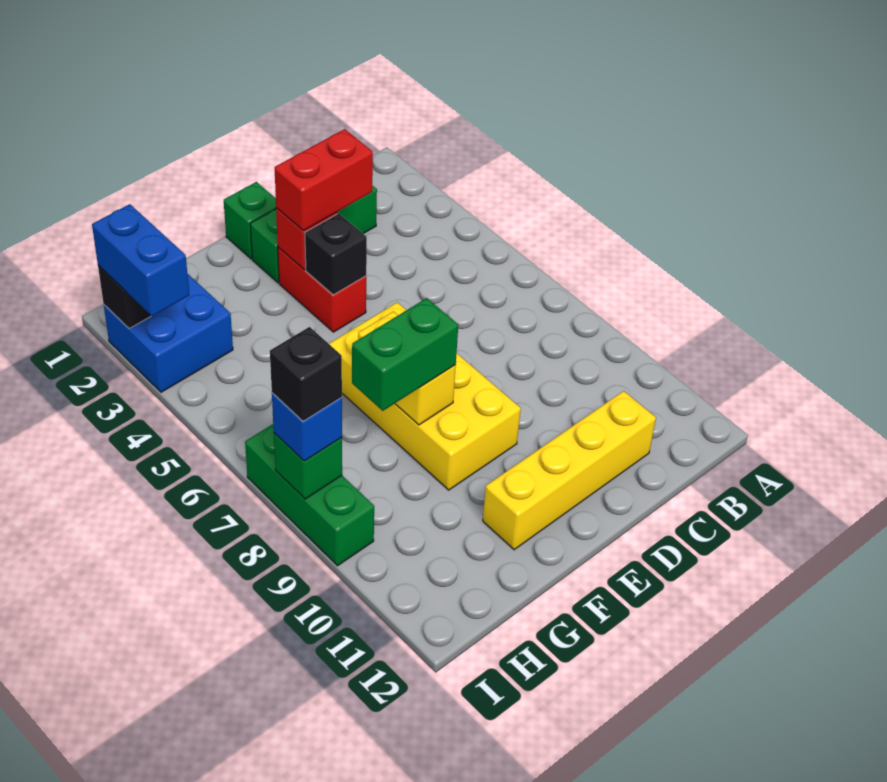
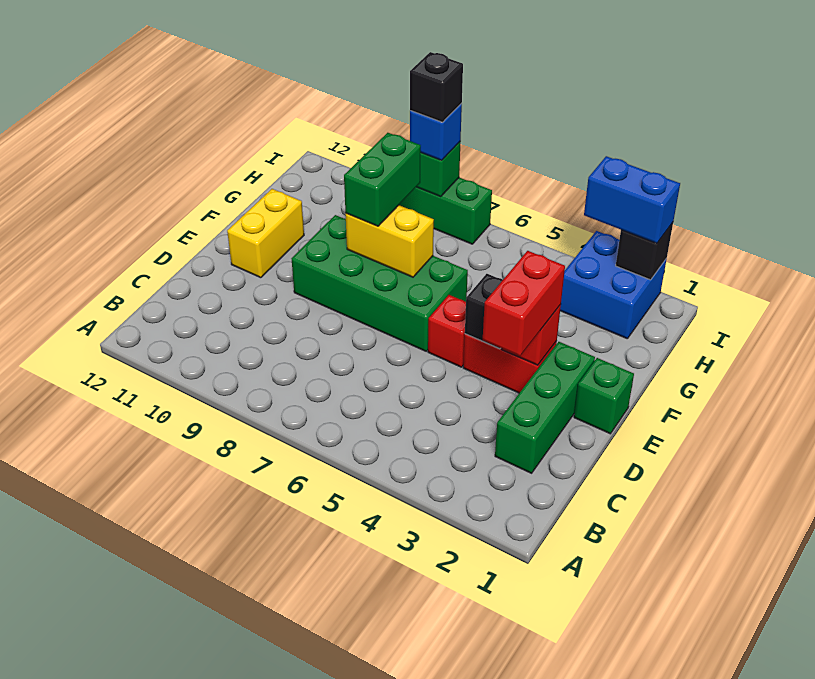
yellow 1x4 brick [483,391,656,550] -> yellow 1x2 brick [227,189,304,278]
none -> red 1x1 brick [428,295,466,367]
yellow 2x4 brick [329,302,521,490] -> green 2x4 brick [292,215,468,351]

